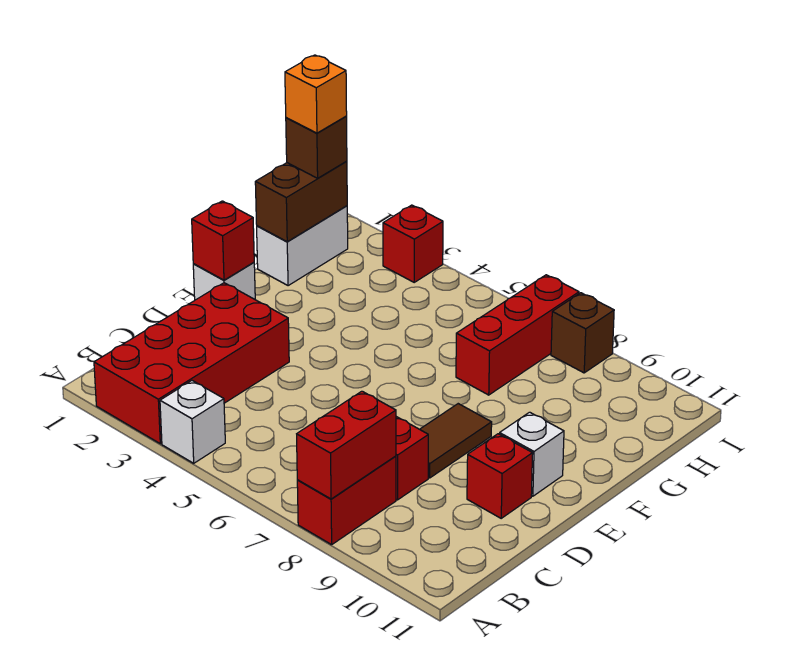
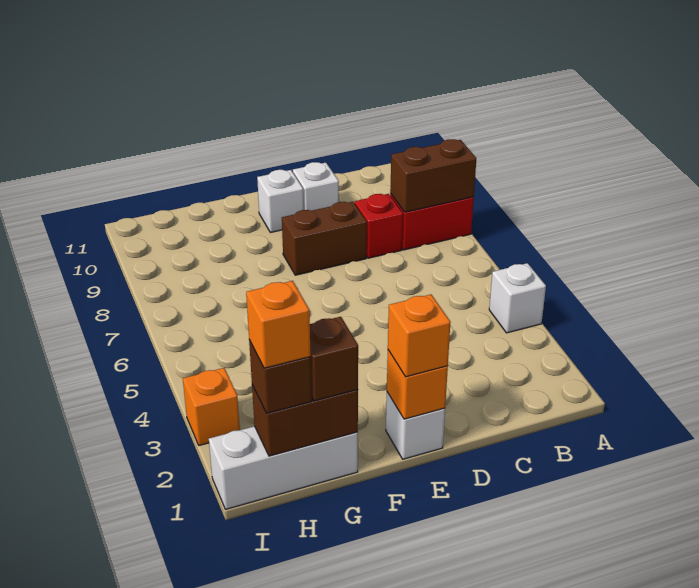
red 2x4 brick [94,283,289,444] -> none
red 1x2 brick [297,391,396,499] -> brown 1x2 brick [390,139,476,212]
brown 1x2 tile [420,404,492,478] -> brown 1x2 brick [282,202,367,275]
red 1x1 brick [467,434,533,518] -> white 1x1 brick [293,162,339,211]
red 1x1 brick [192,201,254,280] -> orange 1x1 brick [387,350,448,419]
none -> orange 1x1 brick [388,294,450,377]
white 1x2 brick [257,206,348,286] -> white 1x3 brick [209,426,358,509]
red 1x3 brick [456,275,579,395] -> none
red 1x1 brick [383,205,443,282] -> orange 1x1 brick [183,368,240,446]
brown 1x1 brick [551,293,614,373] -> brown 1x1 brick moved to [310,317,358,401]

